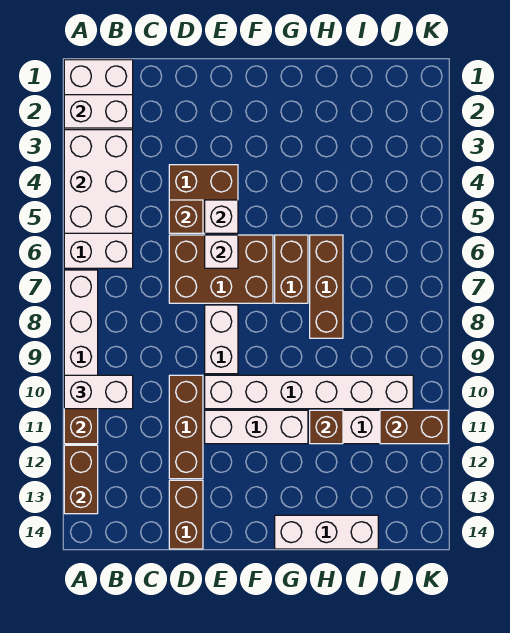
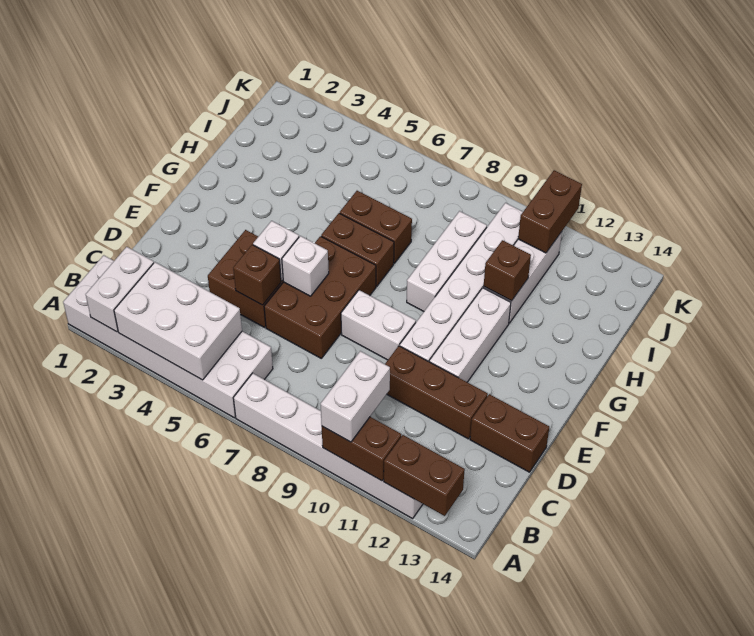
white 1x3 brick [275,515,378,549] -> white 1x3 brick moved to [407,211,487,311]
brown 1x3 brick [310,235,343,338] -> brown 1x2 brick [340,191,412,263]

